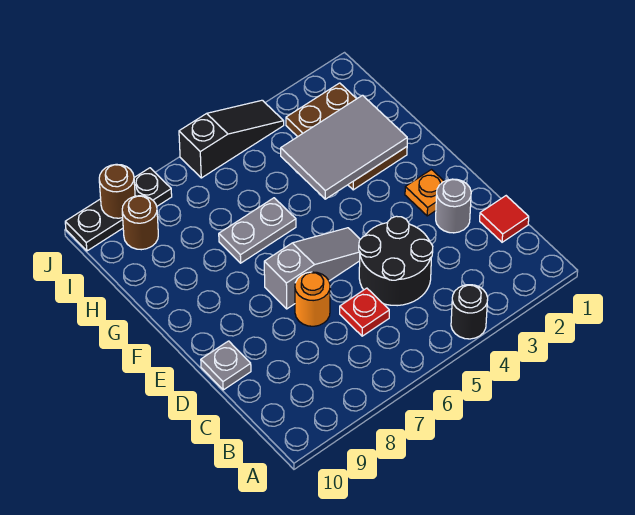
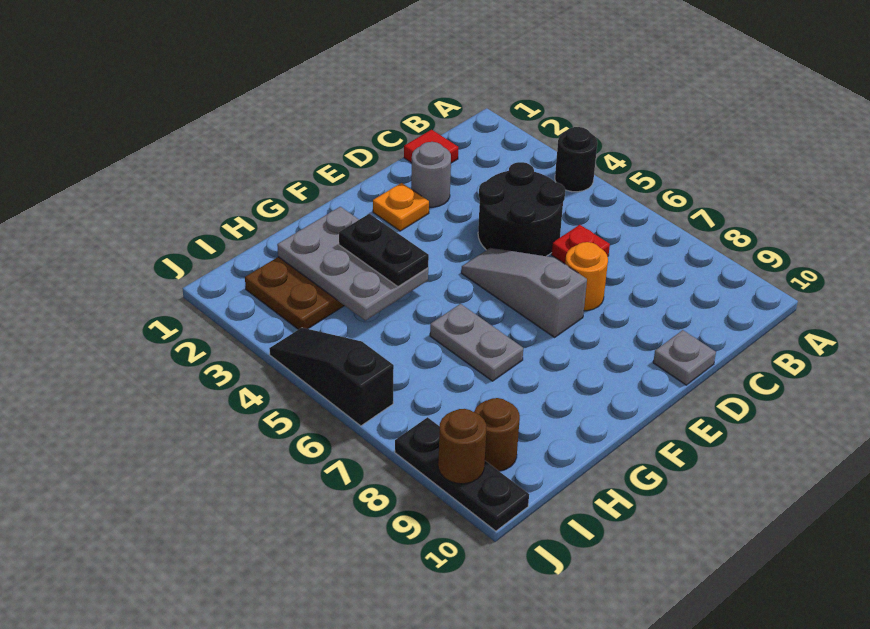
grey 2x3 tile [281,95,407,199] -> grey 2x3 plate [277,207,428,321]
none -> black 1x2 plate [339,214,429,287]

